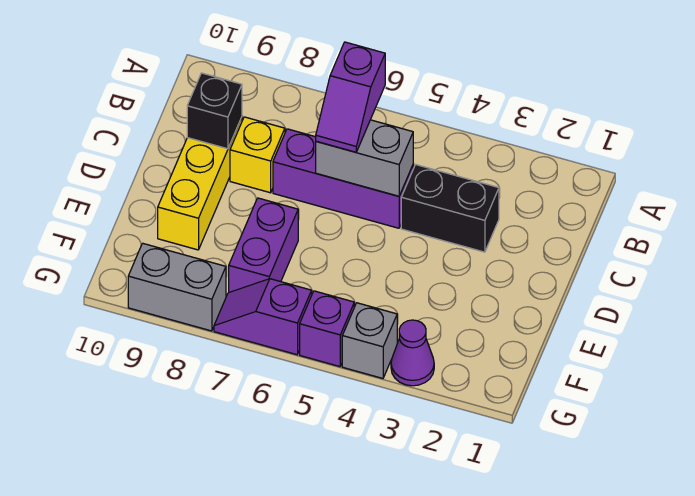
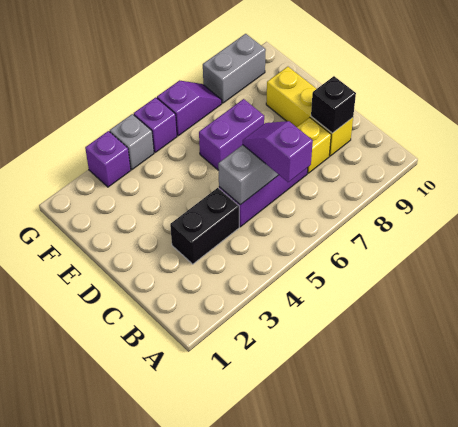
purple 1x2 brick [229,198,298,292] -> purple 1x2 brick turned to [199,99,264,170]
purple 1x1 cone [391,320,434,386] -> purple 1x1 brick [85,131,131,187]

